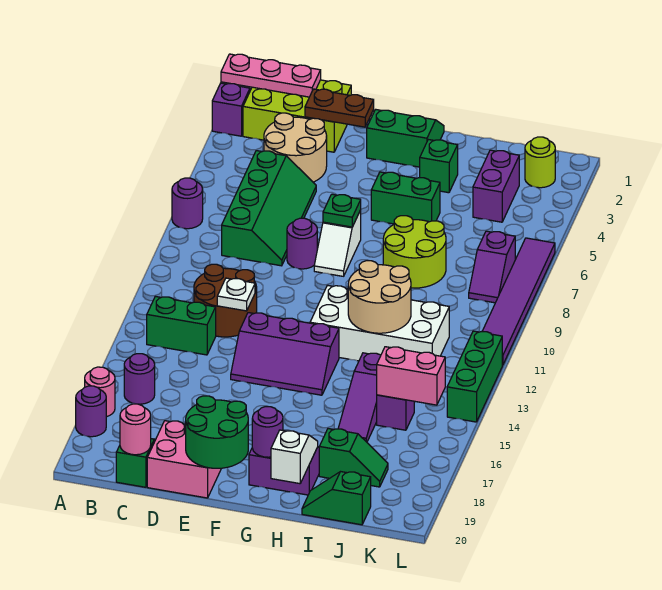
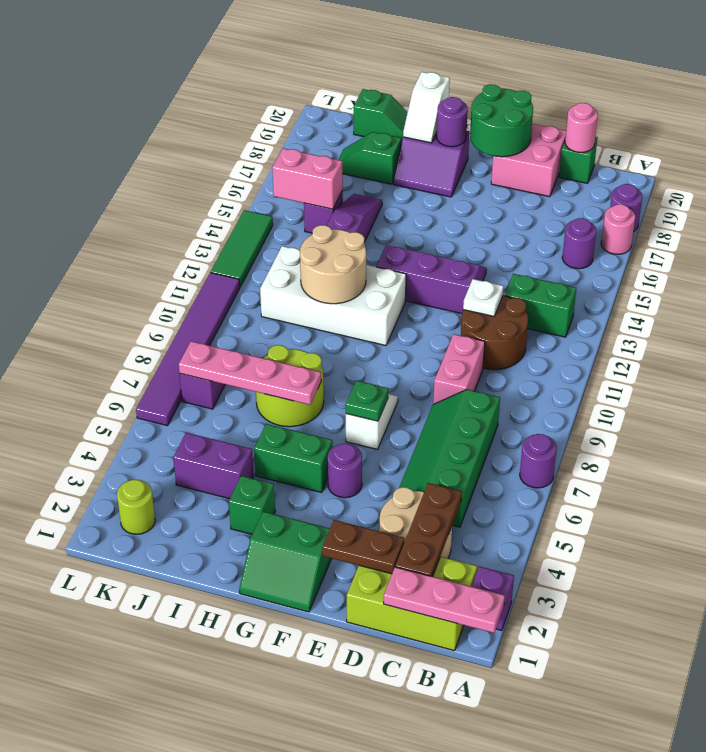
none -> brown 1x3 plate [395,483,462,577]
none -> pink 1x2 brick [433,334,485,404]
purple 1x1 round brick [287,218,317,269] -> purple 1x1 round brick moved to [328,444,362,498]
none -> pink 1x4 plate [179,341,321,405]
purple 1x2 brick [473,150,519,222] -> purple 1x2 brick turned to [173,433,254,499]
green 1x3 brick [447,331,502,422] -> green 1x3 tile [211,210,273,287]

